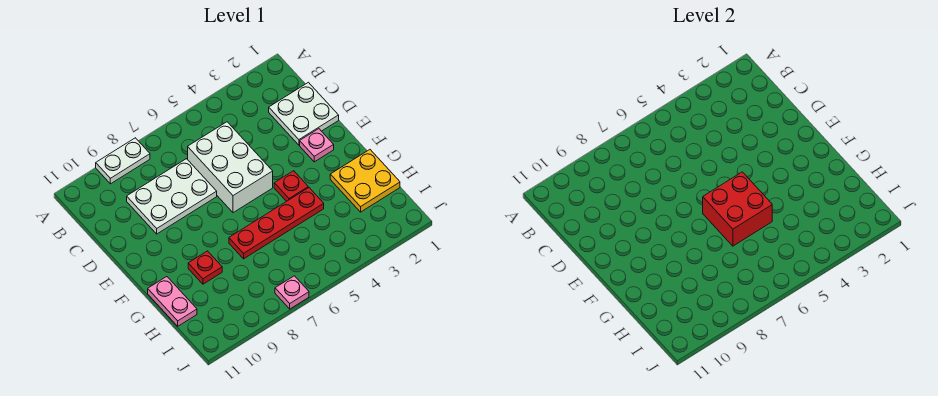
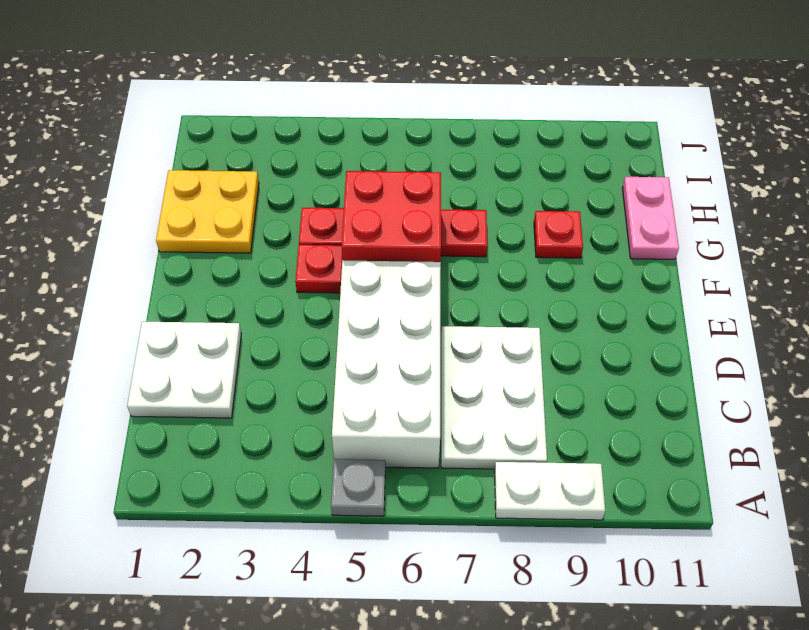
none -> grey 1x1 plate [331,459,385,516]
white 2x3 brick [188,122,273,213] -> white 2x4 brick [332,260,441,468]
white 2x3 plate [127,159,217,234] -> white 2x3 plate turned to [441,326,547,469]
pink 1x1 plate [300,129,334,162] -> none
pink 1x1 plate [275,276,309,309] -> none

